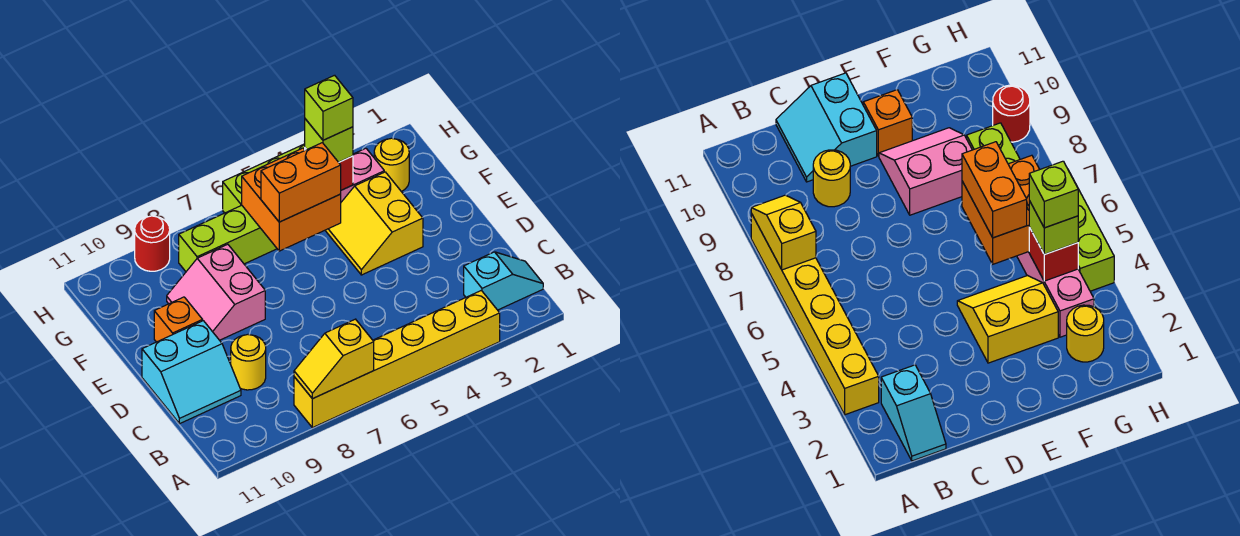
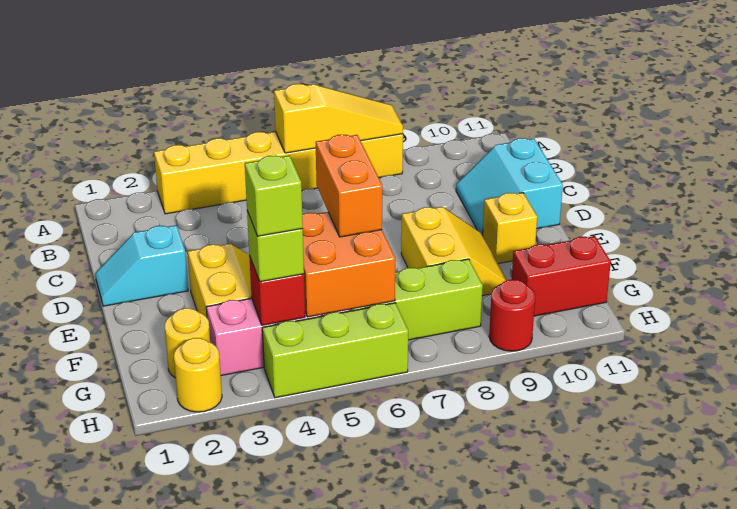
yellow 1x2 slope [294,319,374,399] -> yellow 1x3 slope [274,84,403,153]
cyan 1x2 slope [464,252,543,310] -> cyan 1x2 slope moved to [95,225,188,306]
yellow 1x1 round brick [231,334,266,390] -> yellow 1x1 round brick moved to [174,338,222,412]
cyan 2x2 slope [142,321,241,424] -> cyan 2x2 slope turned to [456,138,563,235]
pink 2x2 slope [167,244,265,340] -> yellow 2x2 slope [401,207,507,296]
orange 1x1 brick [154,297,203,342] -> yellow 1x1 brick [483,193,537,264]
orange 1x2 brick [261,143,341,222] -> orange 1x2 brick turned to [316,135,382,237]
none -> red 1x2 brick [512,236,611,316]

